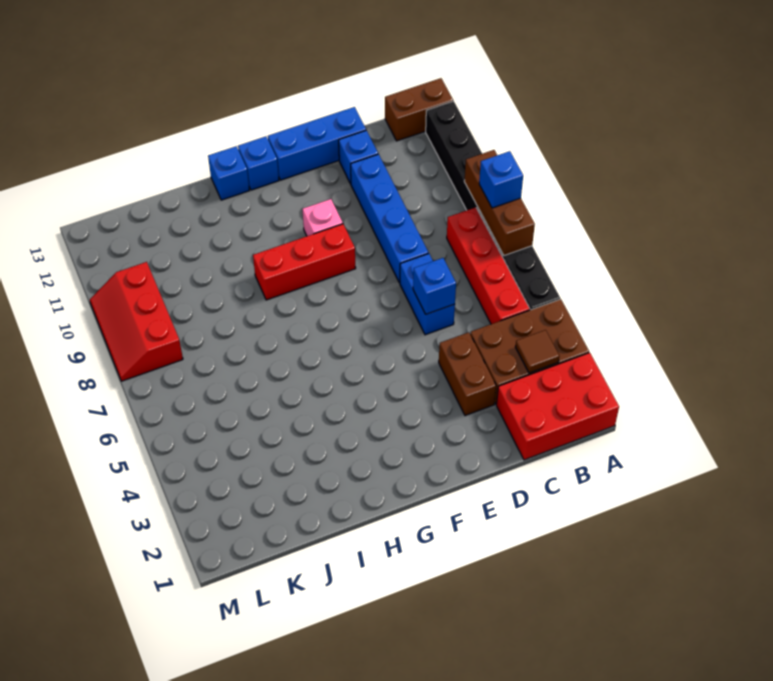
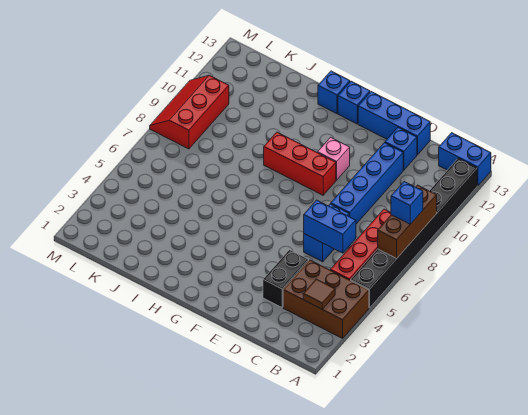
red 2x3 brick [496,353,619,460] -> none
brown 1x2 brick [385,78,453,141] -> blue 1x2 brick [439,133,491,186]
brown 1x2 brick [439,332,496,416] -> black 1x2 brick [263,250,309,307]
blue 1x1 brick [413,258,456,314] -> blue 1x2 brick [304,200,356,253]

